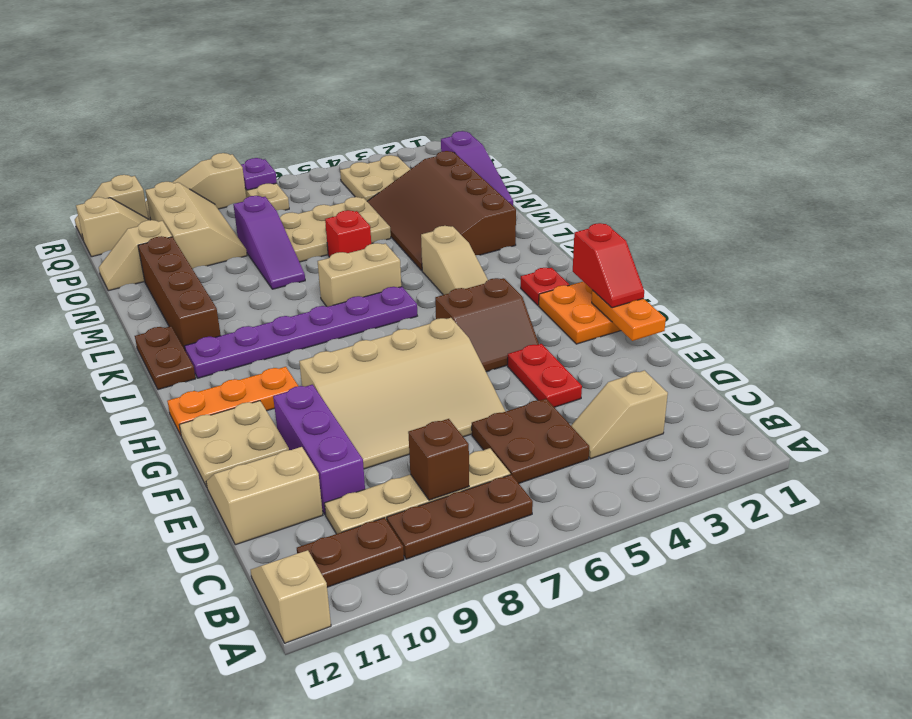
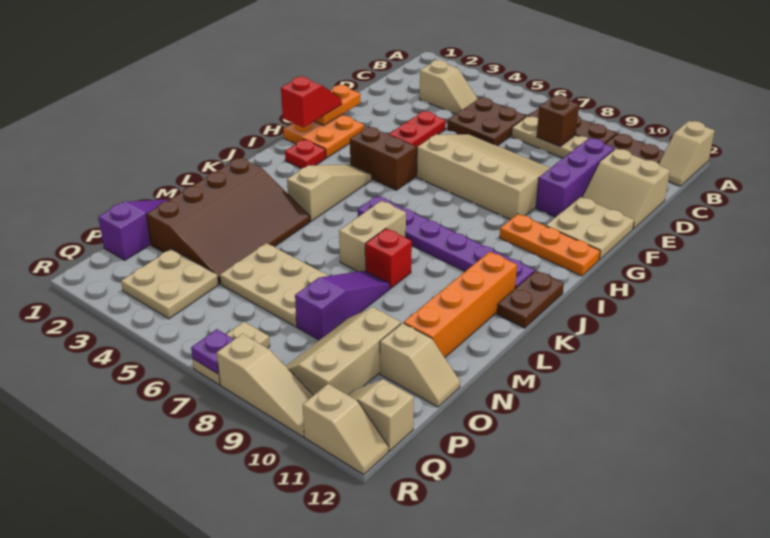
tan 1x2 brick [318,243,401,307] -> tan 1x2 brick turned to [339,201,406,272]
brown 1x4 brick [138,236,221,349] -> orange 1x4 brick [404,252,517,358]
red 1x1 brick [325,210,371,257] -> red 1x1 brick moved to [365,228,412,288]

